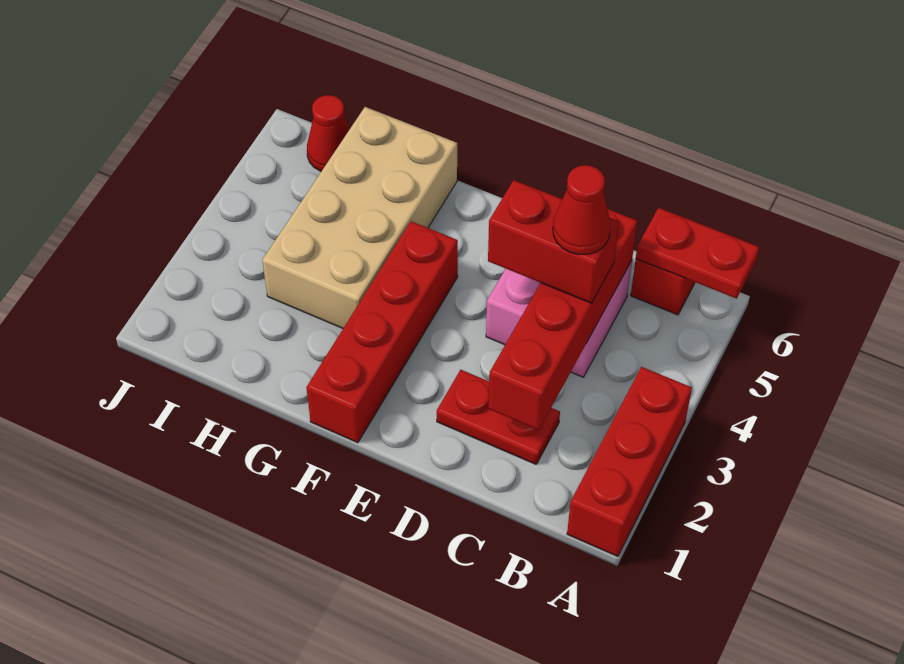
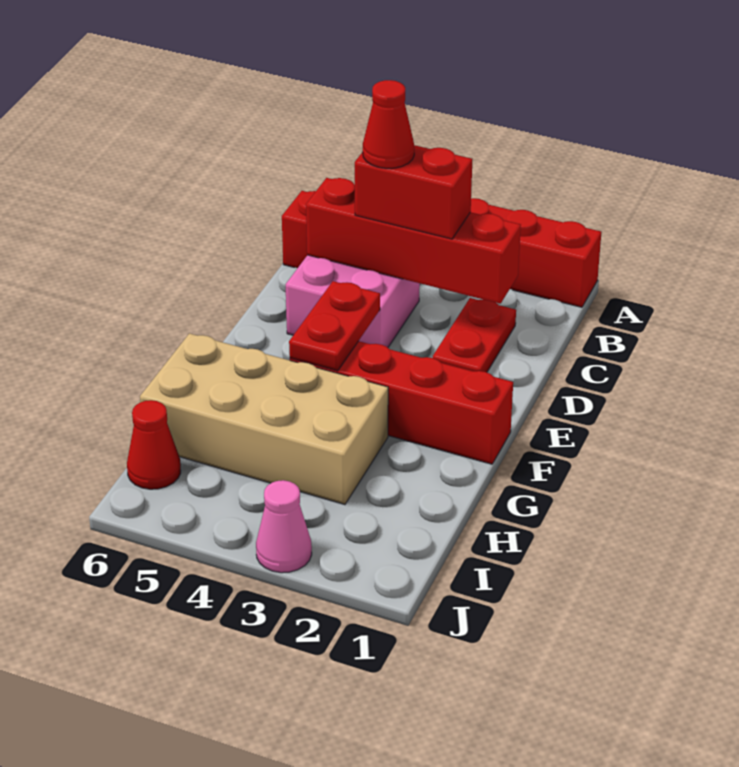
red 1x2 plate [636,208,759,299] -> red 1x2 plate moved to [289,281,380,371]
red 1x2 brick [488,180,619,303] -> red 1x2 brick turned to [354,145,472,239]
none -> pink 1x1 cone [256,480,312,573]

